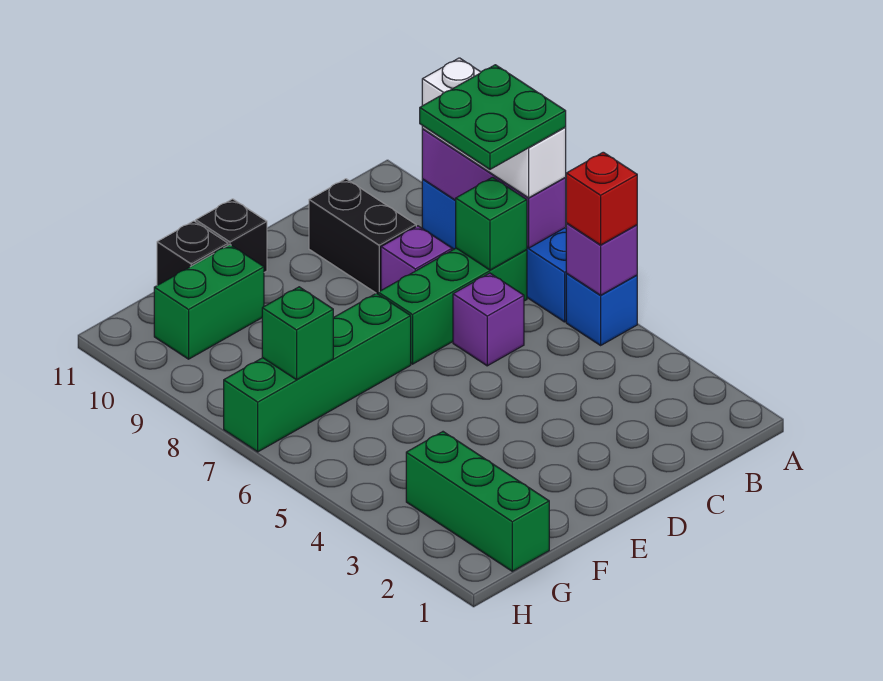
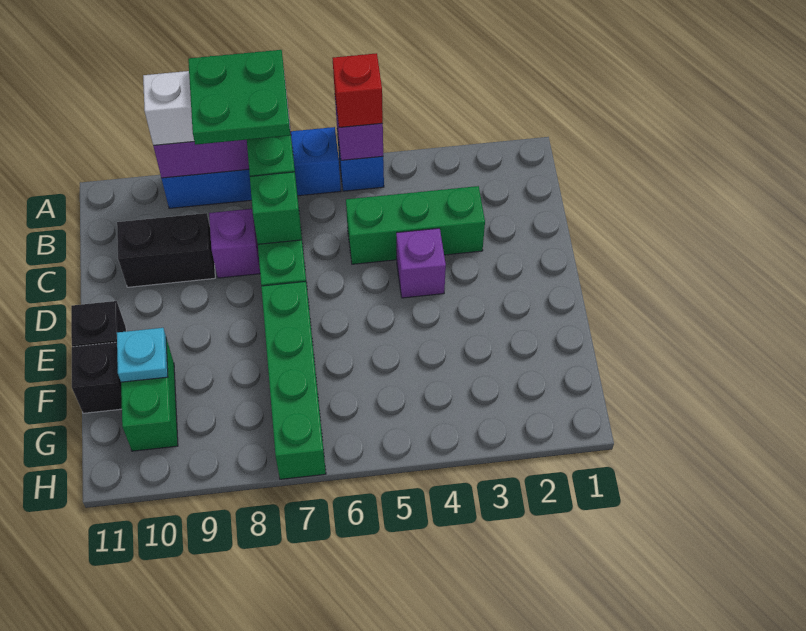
purple 1x1 brick [453,273,524,366] -> purple 1x1 brick moved to [396,228,446,298]
none -> cyan 1x1 plate [117,328,168,382]
green 1x3 brick [406,432,549,571] -> green 1x3 brick moved to [346,186,485,264]
green 1x1 brick [262,287,333,380] -> green 1x1 brick moved to [250,172,302,244]

